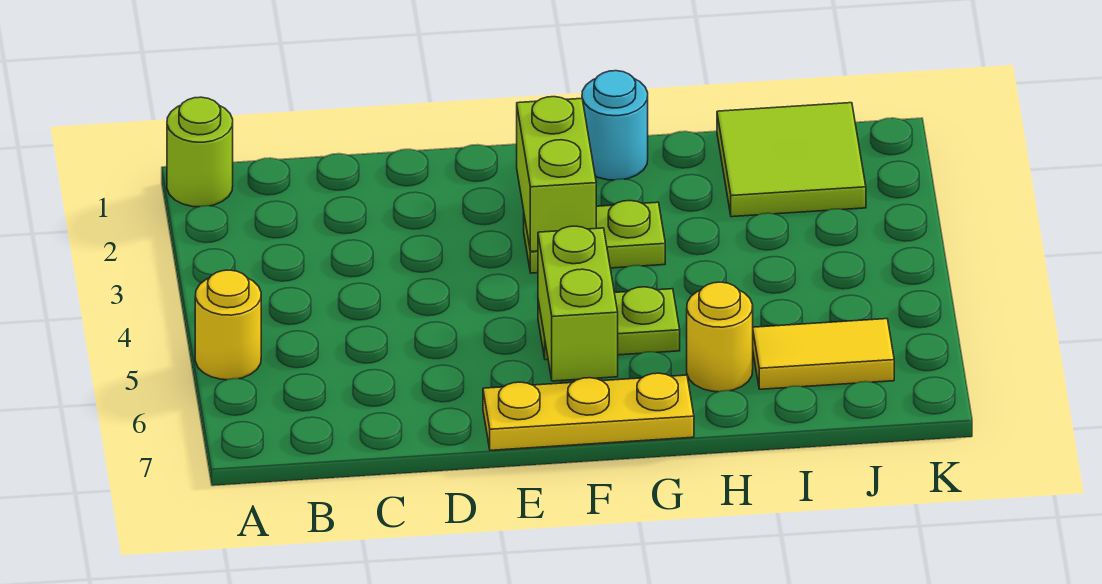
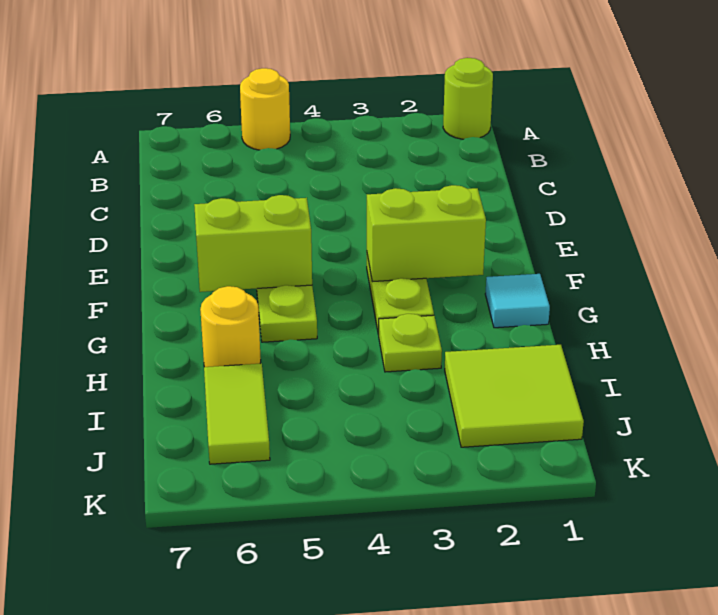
yellow 1x3 plate [483,373,694,450] -> none
cyan 1x1 round brick [582,71,648,180] -> cyan 1x1 tile [485,274,550,328]
none -> lime 1x1 plate [379,314,442,372]
yellow 1x2 tile [753,319,894,389] -> lime 1x2 tile [204,363,270,464]

